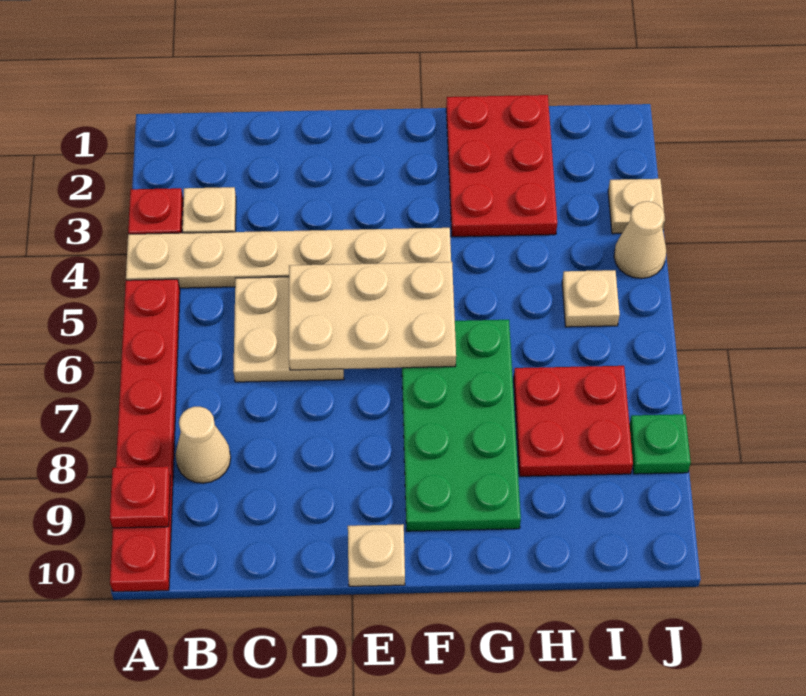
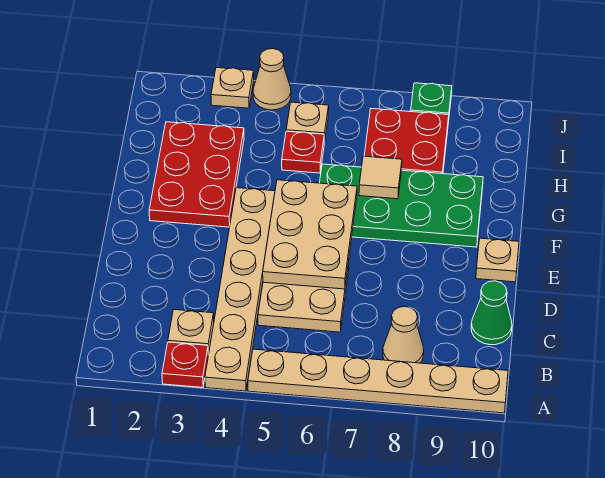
red 1x6 plate [110,279,180,592] -> tan 1x6 plate [248,349,508,413]
red 1x1 plate [110,466,171,528] -> red 1x1 plate moved to [282,131,324,173]
none -> green 1x1 cone [471,281,512,345]
red 2x3 plate [446,95,557,237] -> red 2x3 plate turned to [149,122,244,227]
none -> tan 1x1 tile [359,156,402,199]

